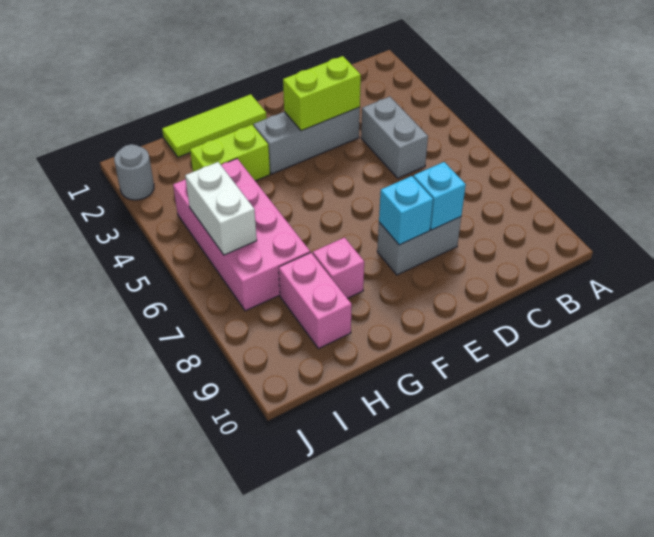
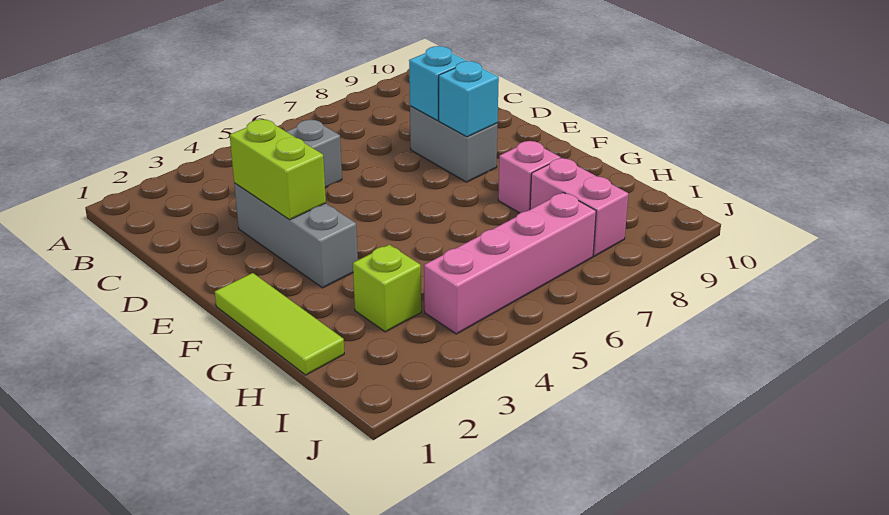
lime 1x2 brick [190,125,270,181] -> lime 1x1 brick [353,245,421,332]
pink 2x4 brick [173,159,310,311] -> pink 1x4 brick [424,192,596,334]
pink 1x2 brick [279,252,352,349] -> pink 1x2 brick turned to [530,158,628,256]
white 1x2 brick [185,162,257,255] -> none
grey 1x1 round brick [114,144,154,200] -> none

